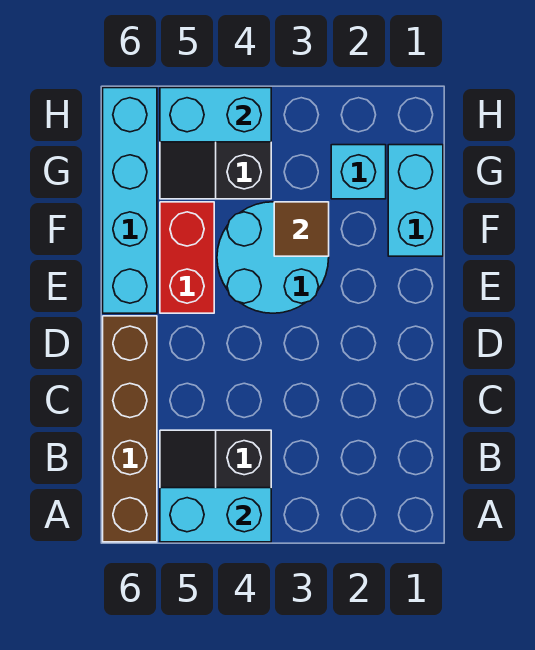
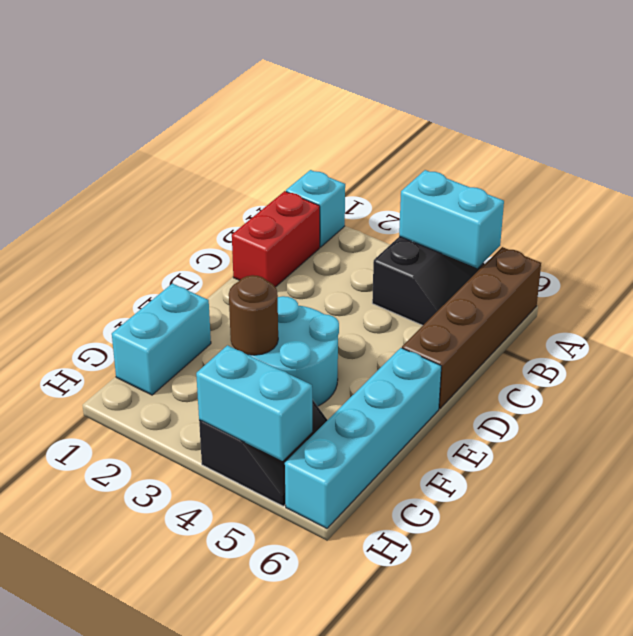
red 1x2 brick [160,202,214,313] -> red 1x2 brick moved to [232,191,320,287]
brown 1x1 tile [274,202,329,256] -> brown 1x1 round brick [229,275,278,355]
cyan 1x1 brick [331,145,386,199] -> cyan 1x1 brick moved to [286,170,345,247]

